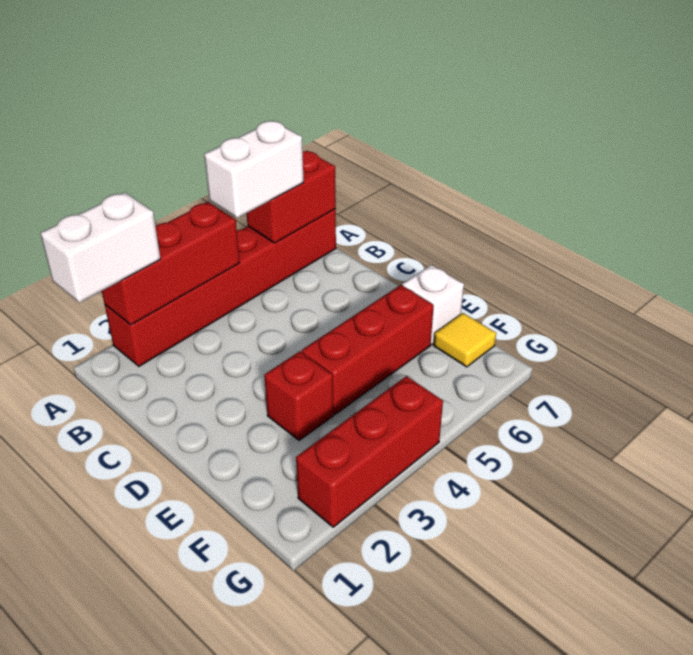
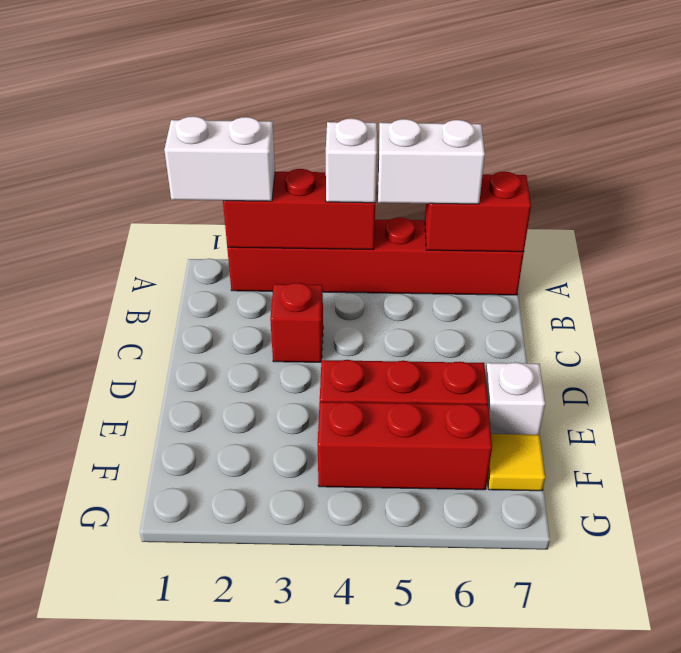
none -> white 1x1 brick [326,118,377,203]
red 1x1 brick [264,351,333,440] -> red 1x1 brick moved to [270,283,323,362]
red 1x3 brick [296,376,443,527] -> red 1x3 brick moved to [318,402,492,490]

